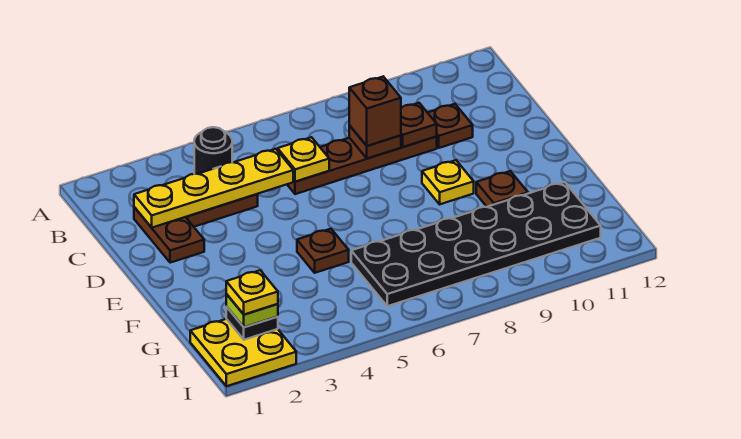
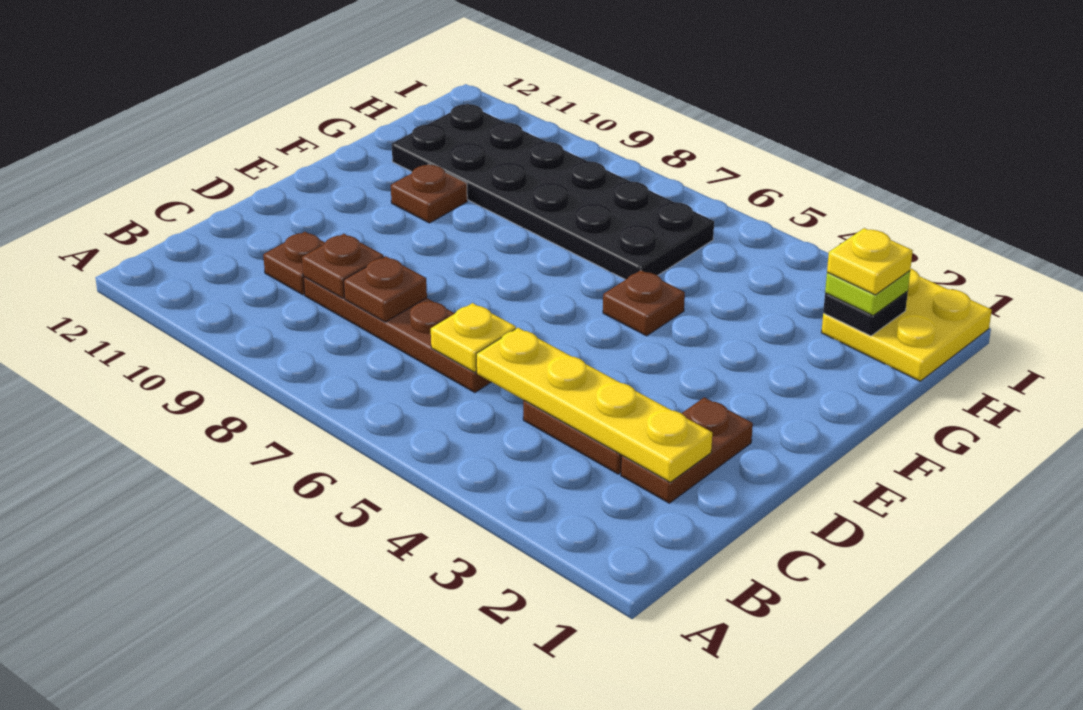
black 1x1 round brick [194,127,232,174] -> none
brown 1x1 brick [349,77,401,146] -> none
yellow 1x1 plate [422,160,474,204] -> none

